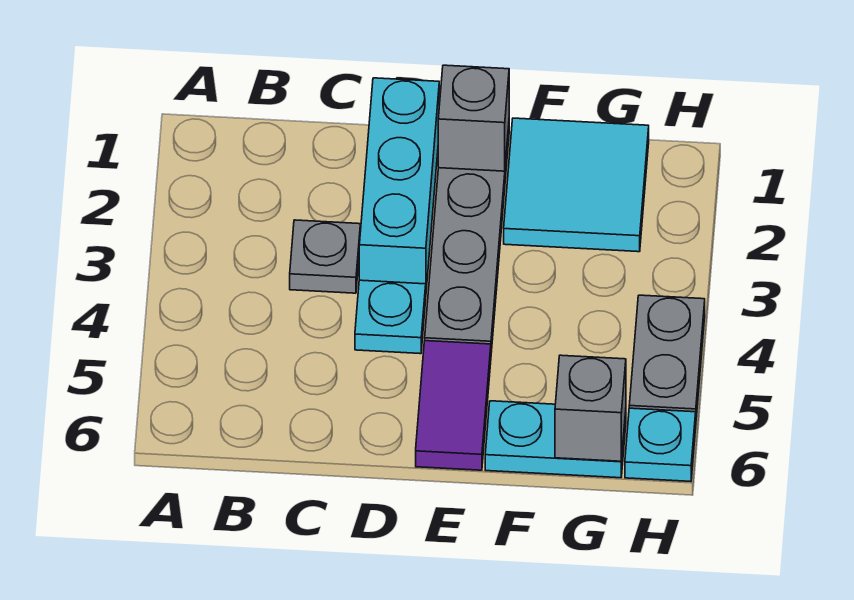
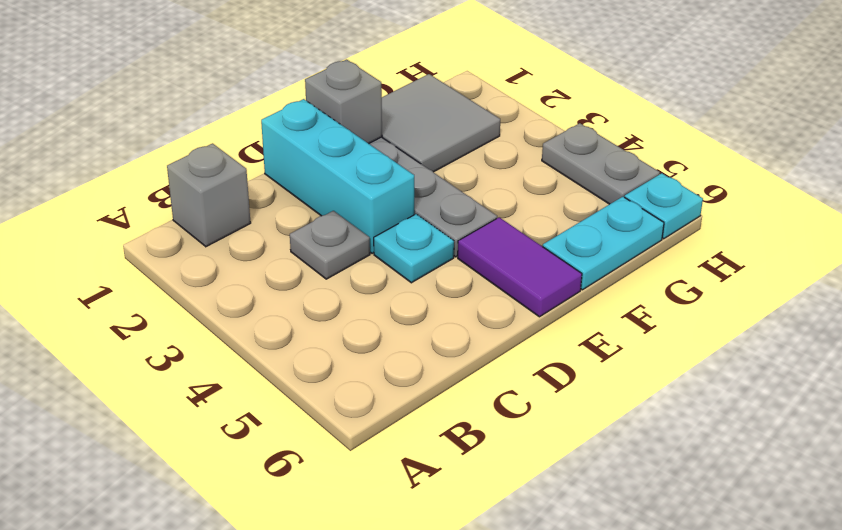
cyan 2x2 tile [504,118,649,252] -> grey 2x2 tile [382,74,500,172]
grey 1x1 brick [555,355,626,461] -> grey 1x1 brick moved to [167,143,251,247]

